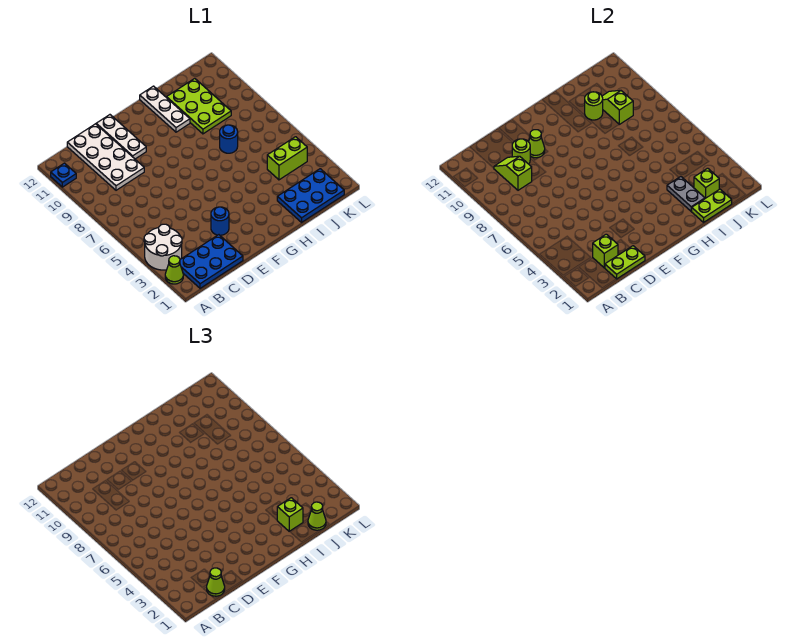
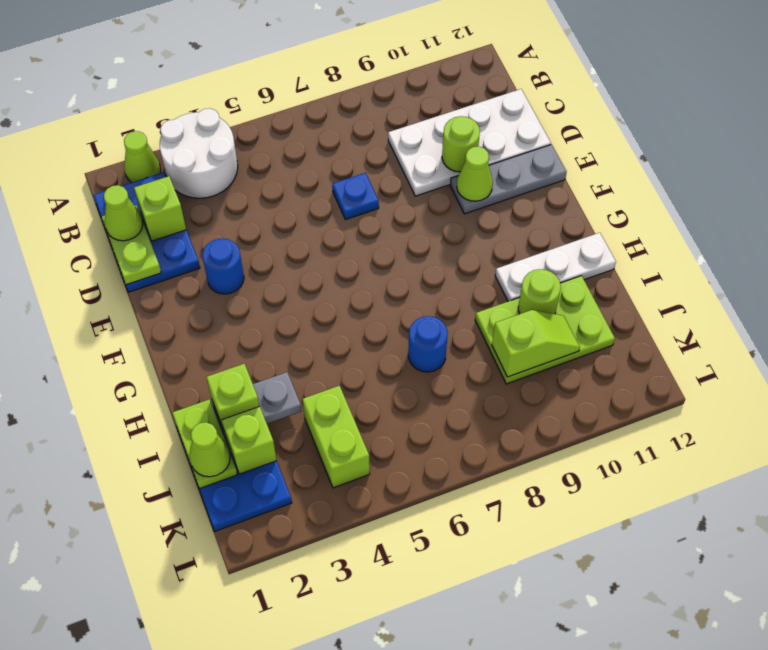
blue 1x1 plate [51,163,76,187] -> blue 1x1 plate moved to [332,173,379,220]
lime 1x2 slope [494,156,532,190] -> none
white 1x3 plate [96,115,146,159] -> grey 1x3 plate [450,144,567,214]

